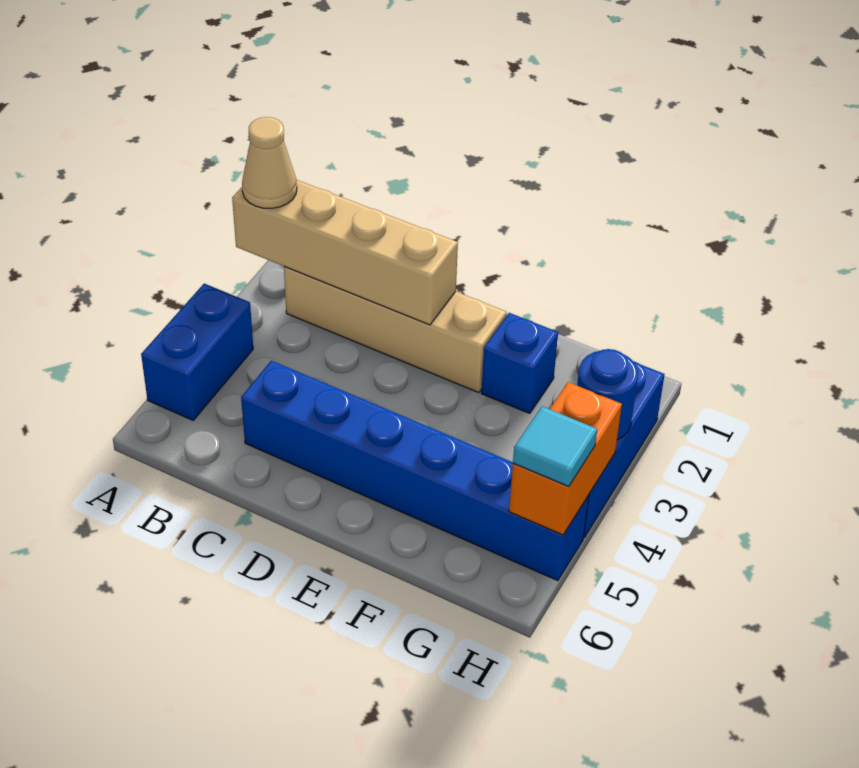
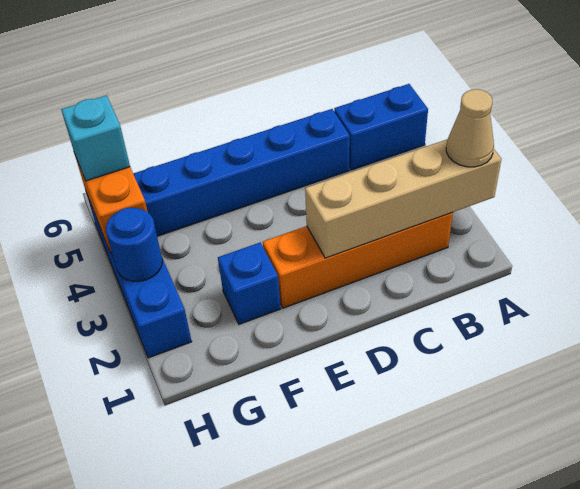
blue 1x2 brick [141,284,253,420] -> blue 1x2 brick turned to [334,84,428,170]
tan 1x4 brick [284,267,507,393] -> orange 1x4 brick [263,213,453,308]
cyan 1x1 tile [513,406,597,486] -> cyan 1x1 brick [61,95,130,181]

